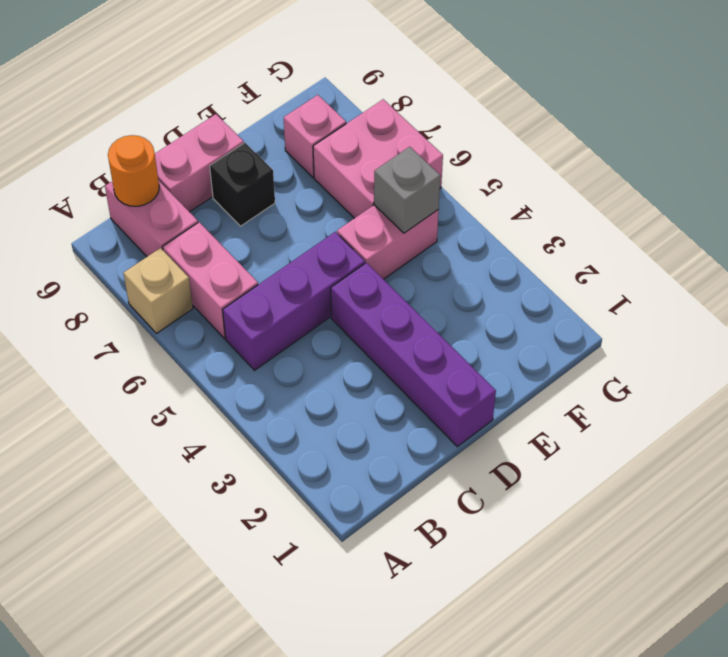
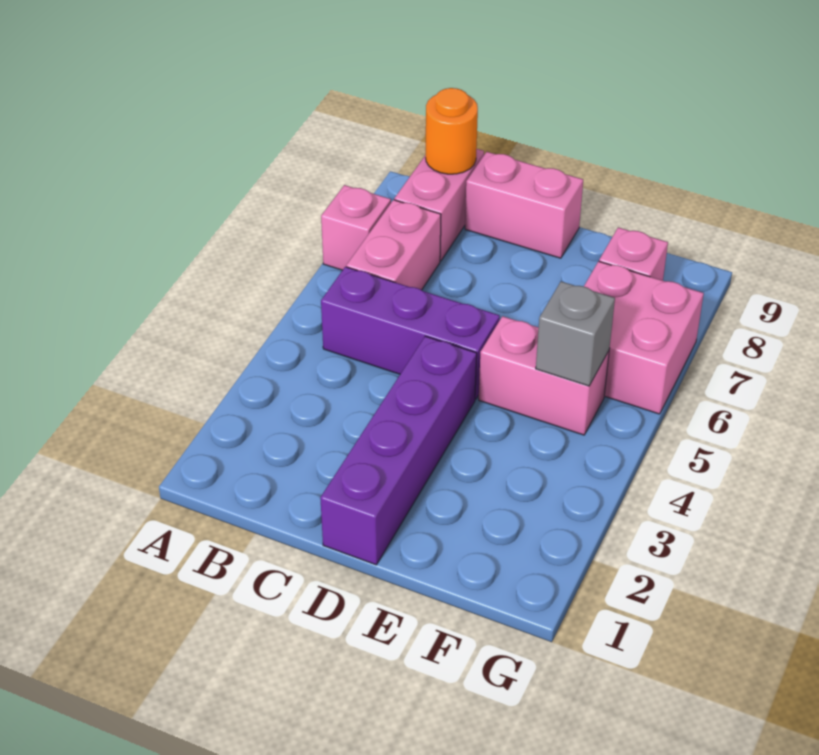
tan 1x1 brick [123,248,193,334] -> pink 1x1 brick [321,185,391,270]
black 1x1 brick [210,143,275,226] -> none

